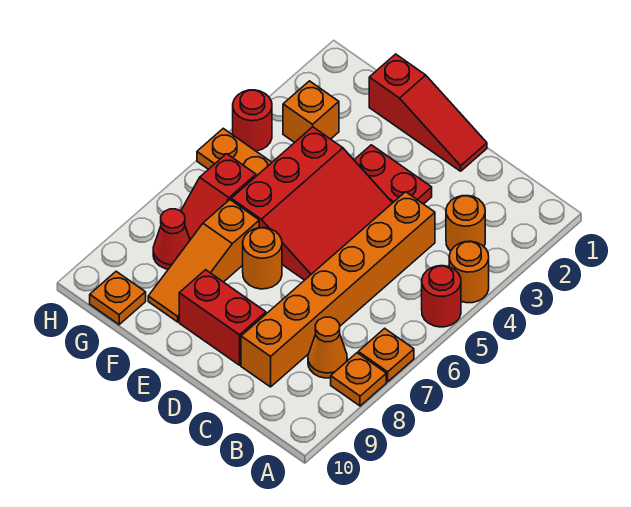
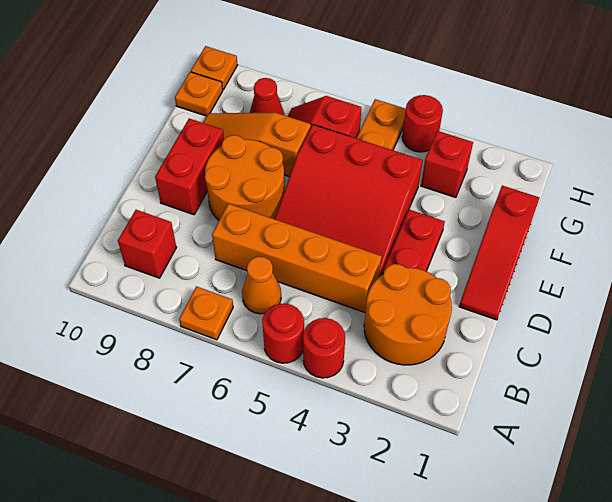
orange 1x1 round brick [449,241,489,303] -> red 1x1 round brick [303,318,345,378]
orange 1x1 plate [331,353,386,406] -> orange 1x1 plate moved to [191,46,238,89]
orange 1x1 round brick [446,196,485,251] -> orange 2x2 round brick [364,264,452,365]
orange 1x1 cone [308,317,347,378] -> orange 1x1 cone moved to [242,257,281,314]
none -> red 1x1 brick [118,210,176,278]
orange 1x6 brick [241,192,435,387] -> orange 1x4 brick [212,204,382,312]
orange 1x1 round brick [243,228,282,289] -> orange 2x2 round brick [205,135,284,220]
orange 1x1 brick [283,81,339,142] -> red 1x1 brick [421,131,473,197]

